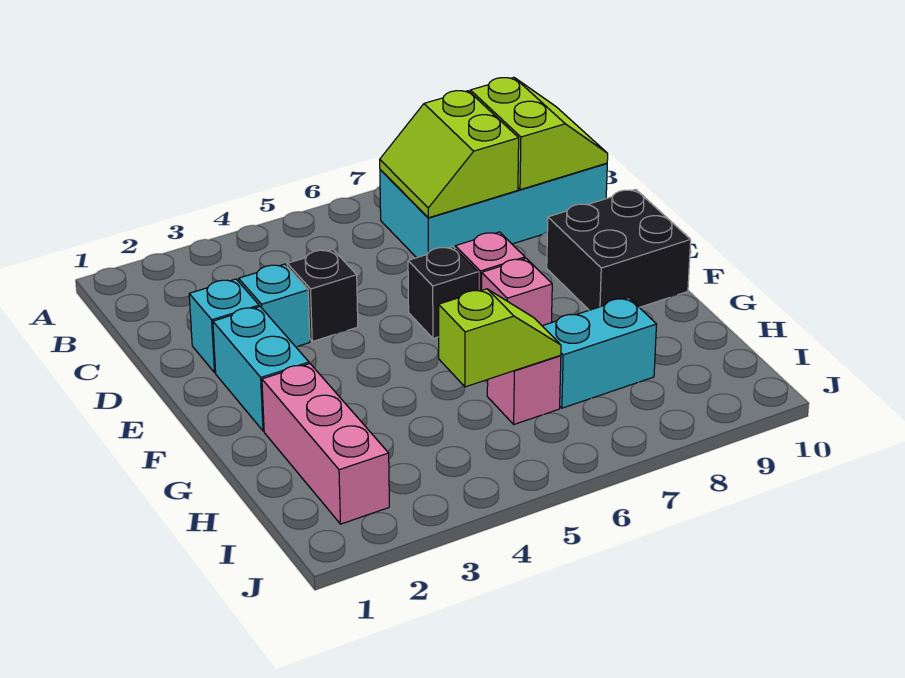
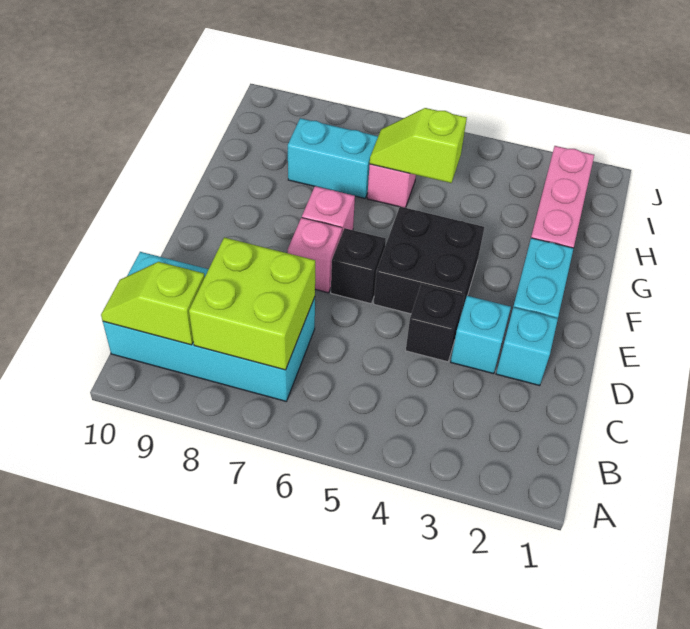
lime 2x2 slope [380,91,519,218] -> lime 2x2 brick [189,237,315,370]
lime 2x2 slope [470,77,608,190] -> lime 1x2 slope [101,262,205,345]
black 2x2 brick [547,190,691,310] -> black 2x2 brick moved to [374,207,484,314]

